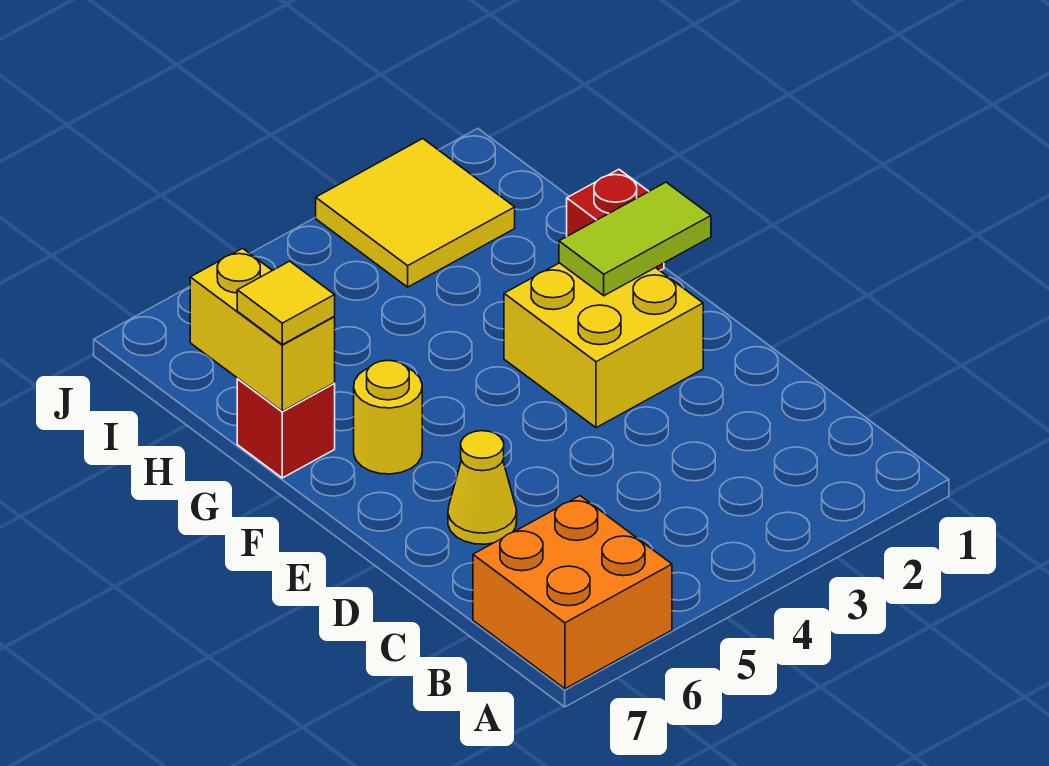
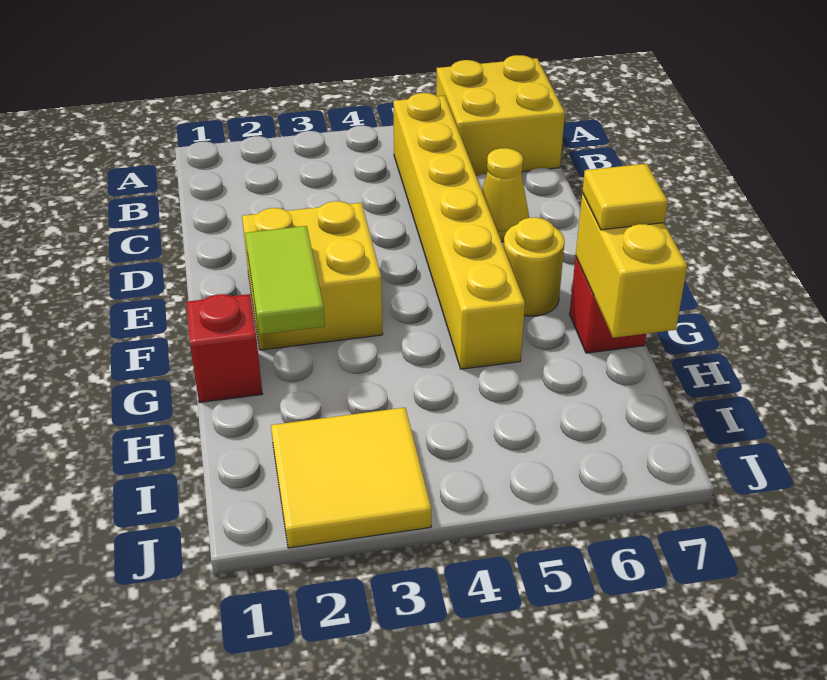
orange 2x2 brick [473,496,672,689] -> yellow 2x2 brick [436,55,565,177]
none -> yellow 1x6 brick [393,93,525,369]
lime 1x2 tile [559,182,711,296] -> lime 1x2 tile turned to [245,226,325,334]

